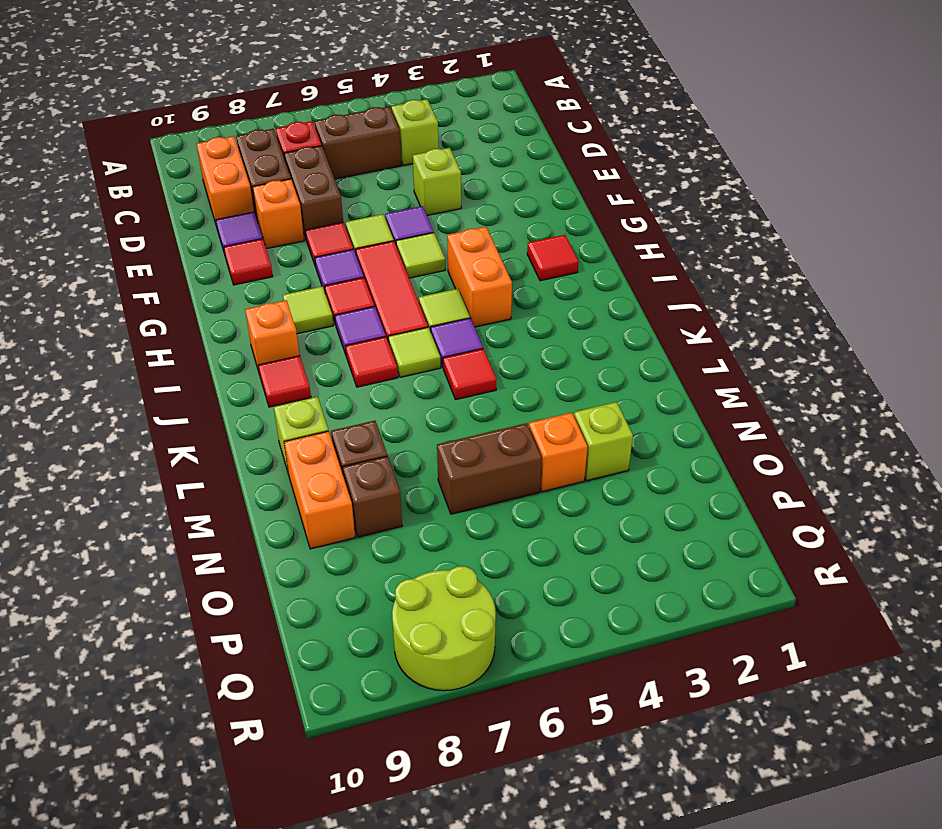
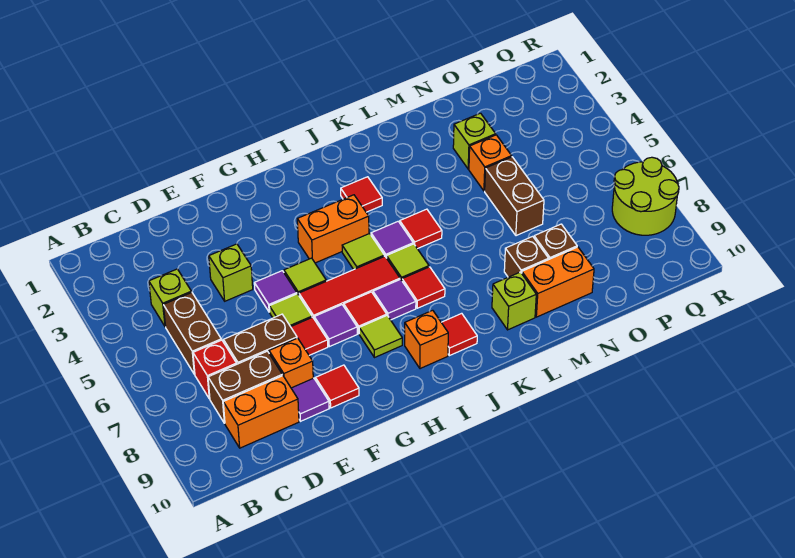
red 1x1 tile [527,235,578,281] -> red 1x1 tile moved to [341,177,382,212]

